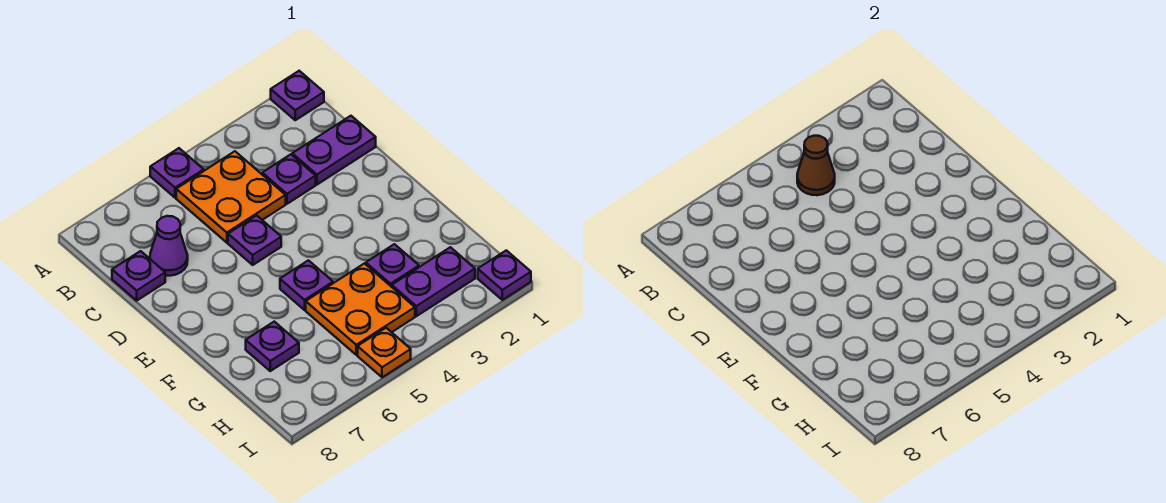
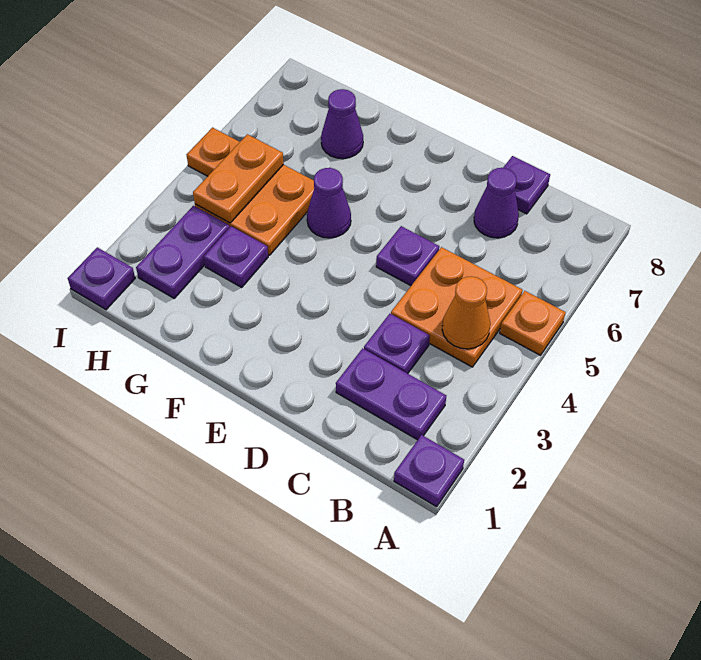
purple 1x1 plate [150,148,204,198] -> orange 1x1 plate [500,291,566,355]
brown 1x1 cone [797,136,835,195] -> orange 1x1 cone [442,276,490,349]
purple 1x2 plate [292,116,376,185] -> purple 1x2 plate turned to [336,348,446,440]
purple 1x1 plate [280,260,333,310] -> purple 1x1 cone [307,168,351,238]
purple 1x1 plate [246,322,299,371] -> purple 1x1 cone [321,89,363,159]
none -> orange 1x2 plate [193,134,284,223]

